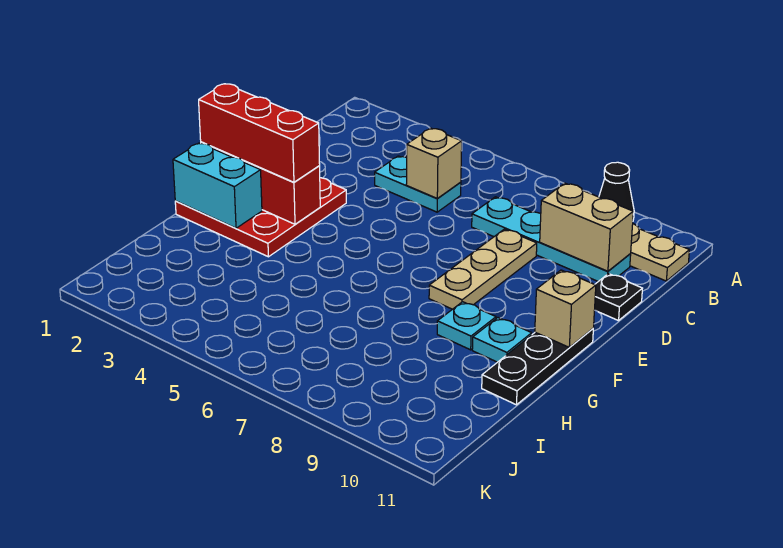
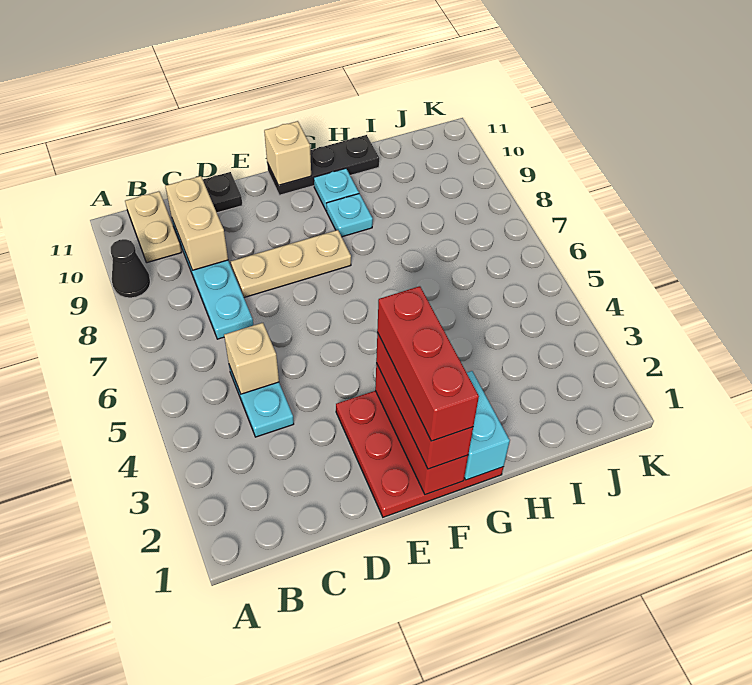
none -> red 1x3 brick [377,286,479,441]

